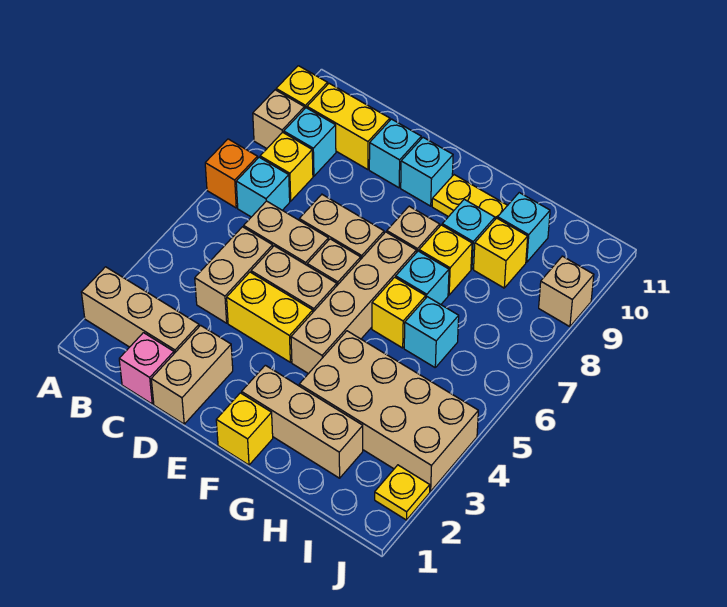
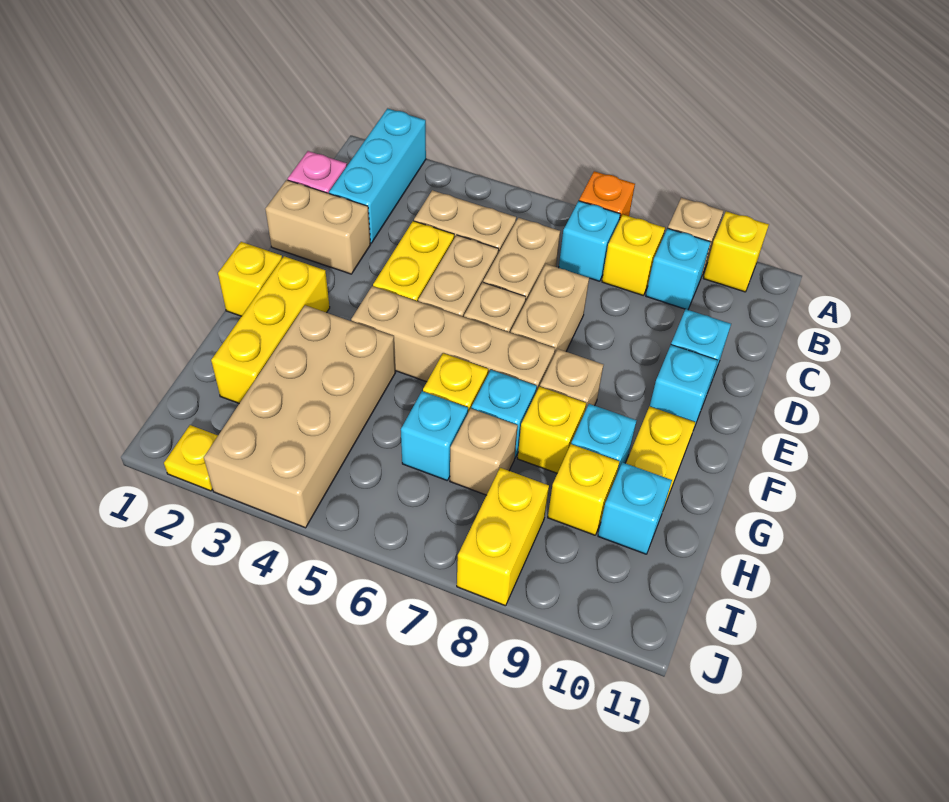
tan 1x3 brick [81,267,199,353] -> cyan 1x3 brick [329,109,426,243]
yellow 1x2 brick [307,83,390,170] -> yellow 1x2 brick moved to [457,468,549,606]
tan 1x3 brick [242,365,363,478] -> yellow 1x3 brick [211,256,330,403]
tan 1x1 brick [539,256,594,327] -> tan 1x1 brick moved to [450,409,518,495]

